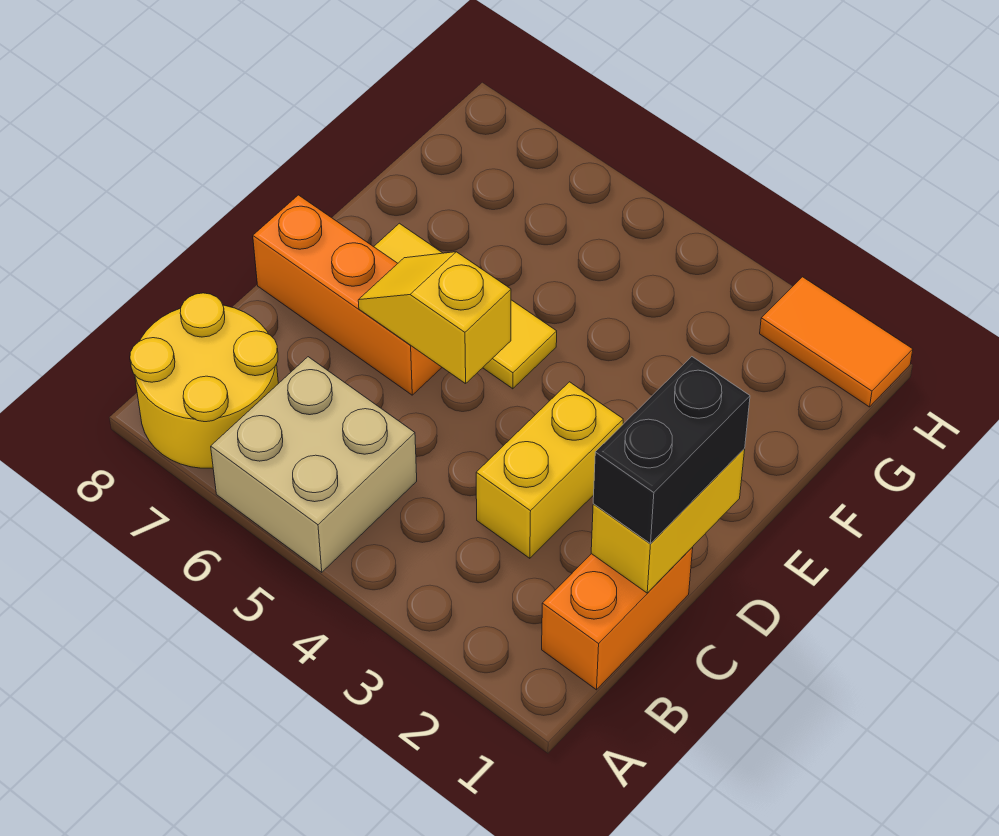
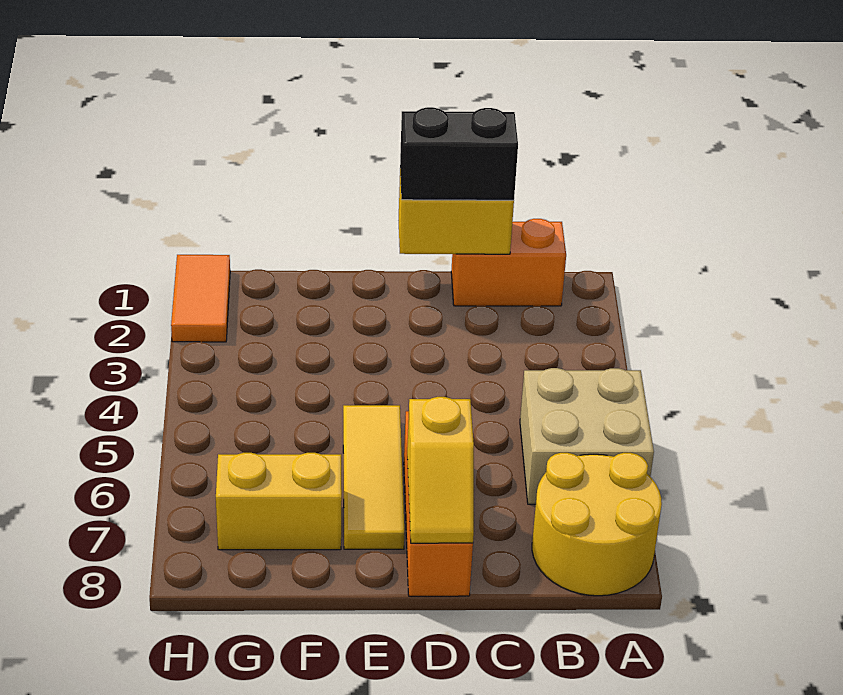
yellow 1x2 brick [476,382,623,558] -> yellow 1x2 brick moved to [216,453,342,550]
yellow 1x2 slope [358,252,511,384] -> yellow 1x2 slope moved to [407,397,474,543]

